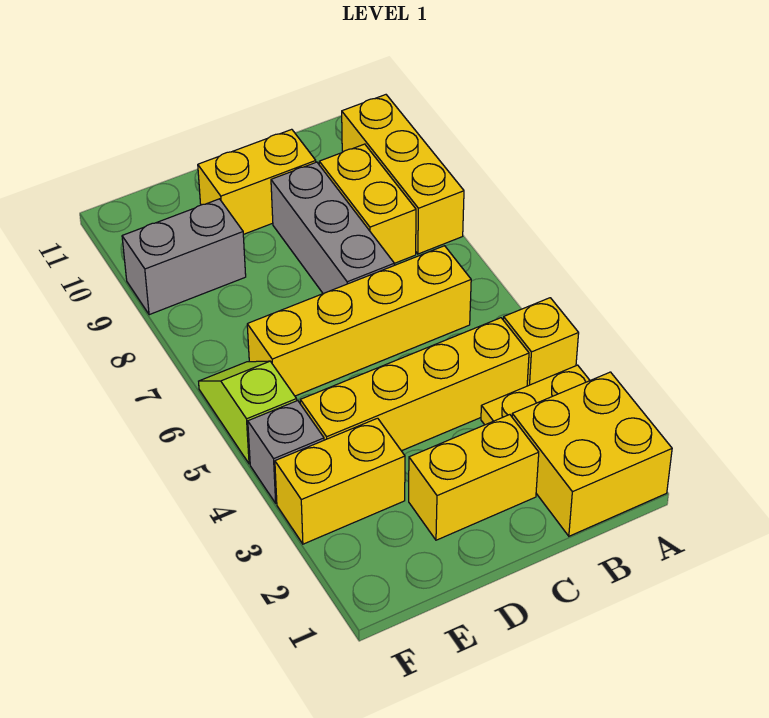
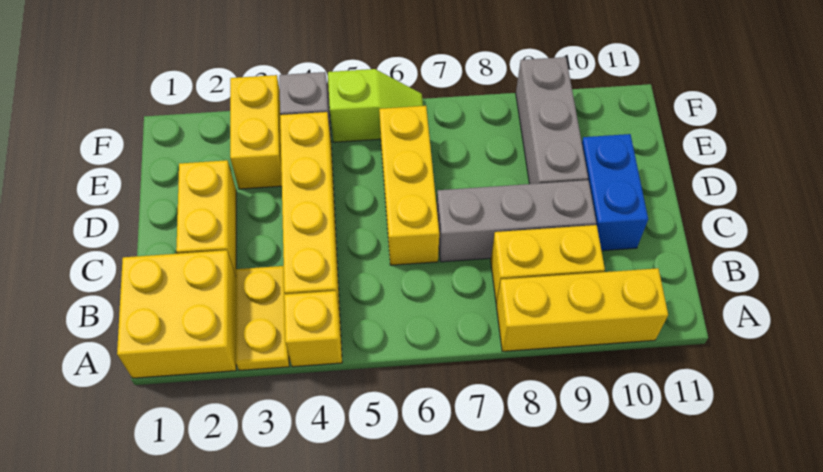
yellow 1x4 brick [247,246,471,396] -> yellow 1x3 brick [379,106,439,265]
yellow 1x2 brick [198,129,316,234] -> blue 1x2 brick [582,134,648,251]
grey 1x2 brick [122,199,246,315] -> grey 1x3 brick [516,57,588,184]

